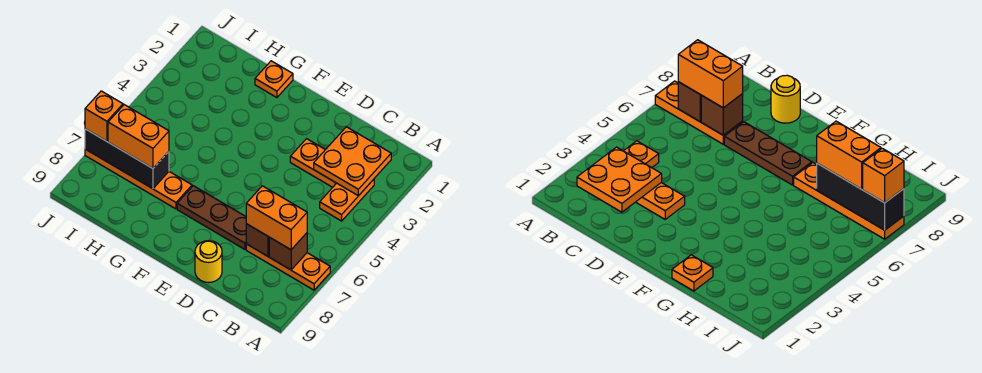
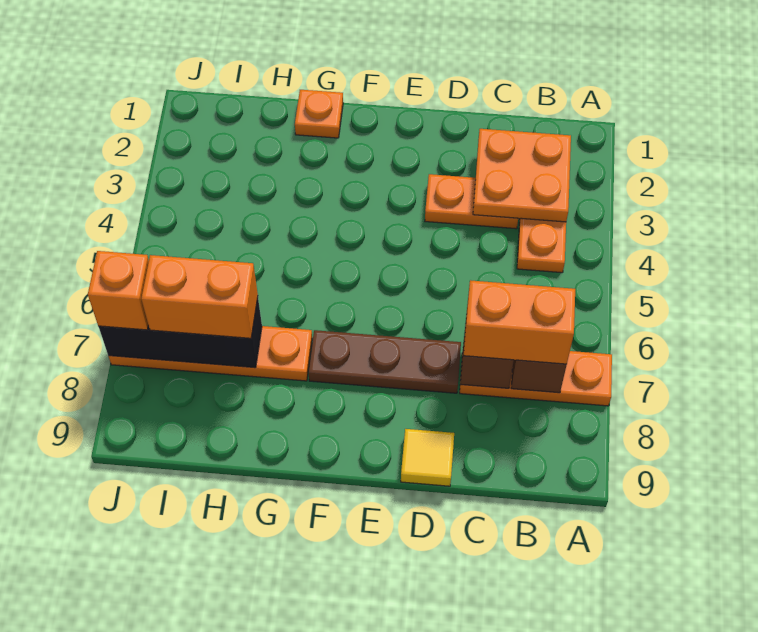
yellow 1x1 round brick [195,241,222,283] -> yellow 1x1 tile [401,429,454,486]

